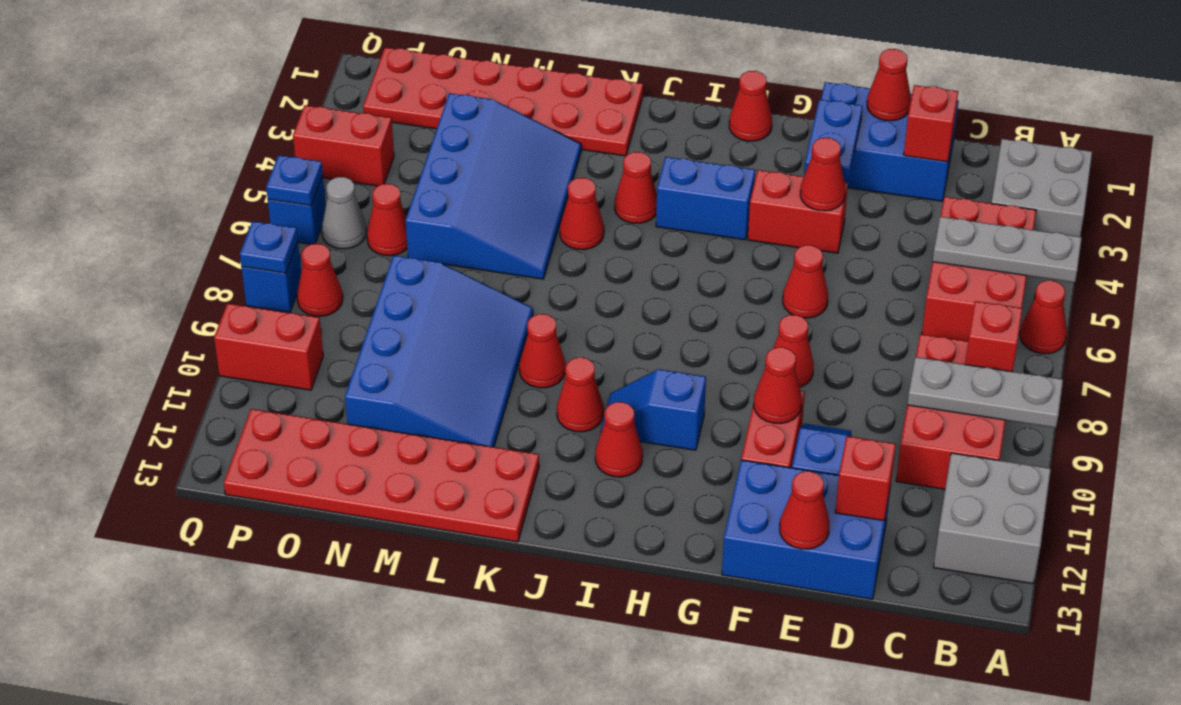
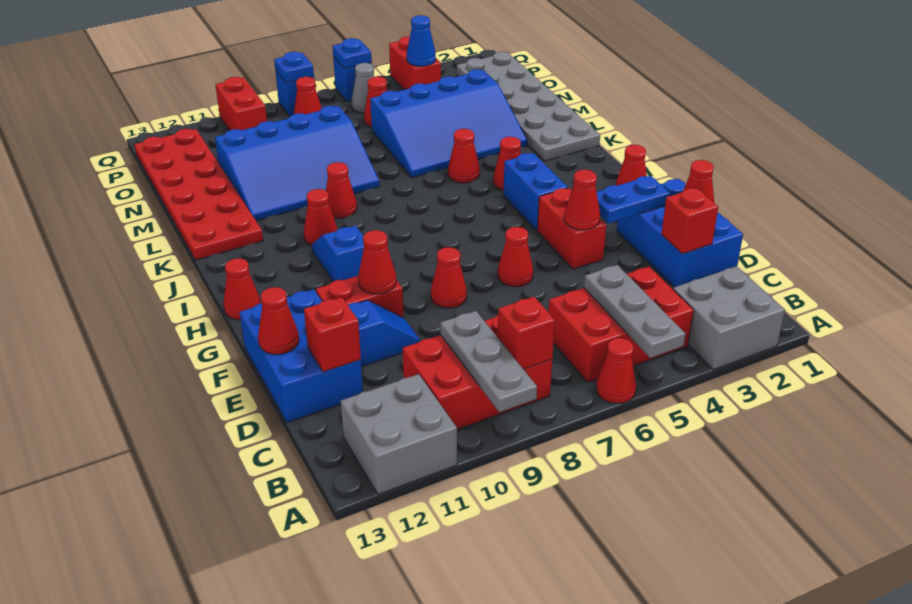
red 1x1 cone [595,402,643,477] -> red 1x1 cone moved to [223,258,261,320]
red 2x6 plate [363,47,643,156] -> grey 2x6 plate [457,52,600,161]
none -> blue 1x1 cone [407,15,436,66]

